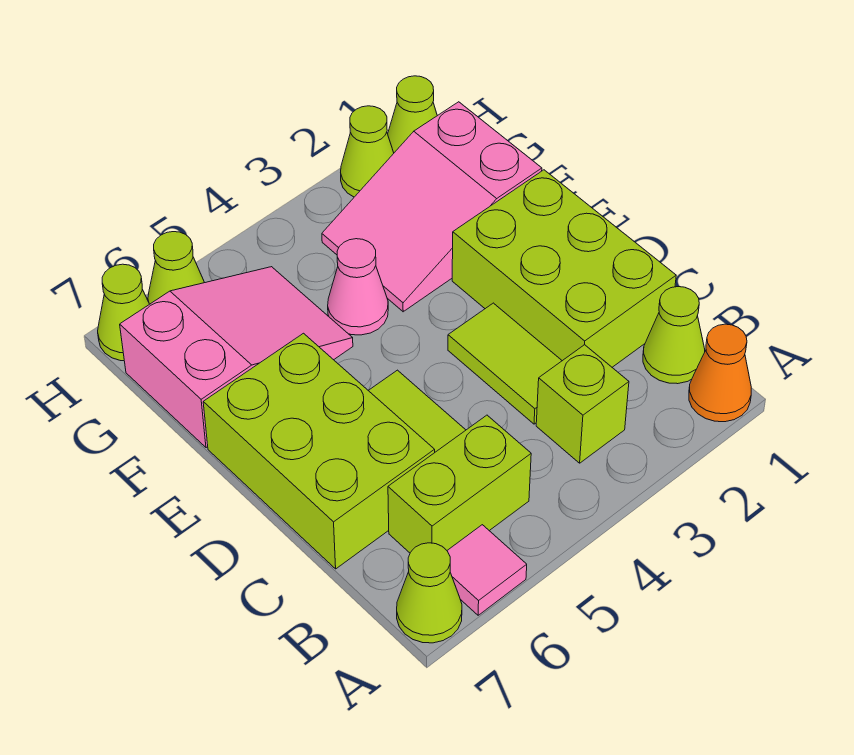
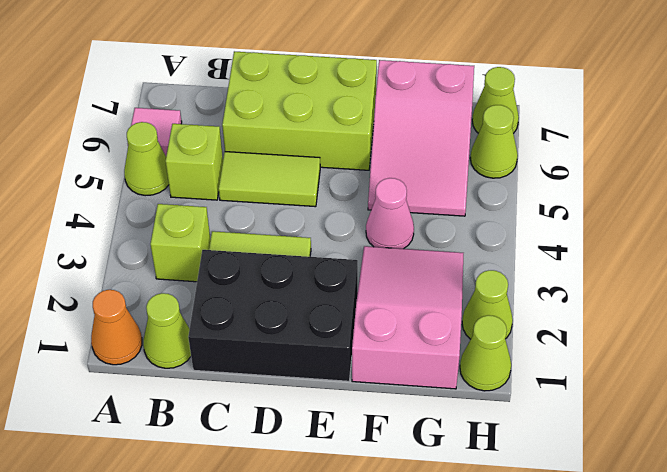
lime 1x1 cone [397,543,462,643] -> lime 1x1 cone moved to [124,122,169,196]
lime 1x2 brick [388,415,531,553] -> lime 1x1 brick [166,124,223,200]
lime 2x3 brick [452,170,676,367] -> black 2x3 brick [188,250,358,381]

